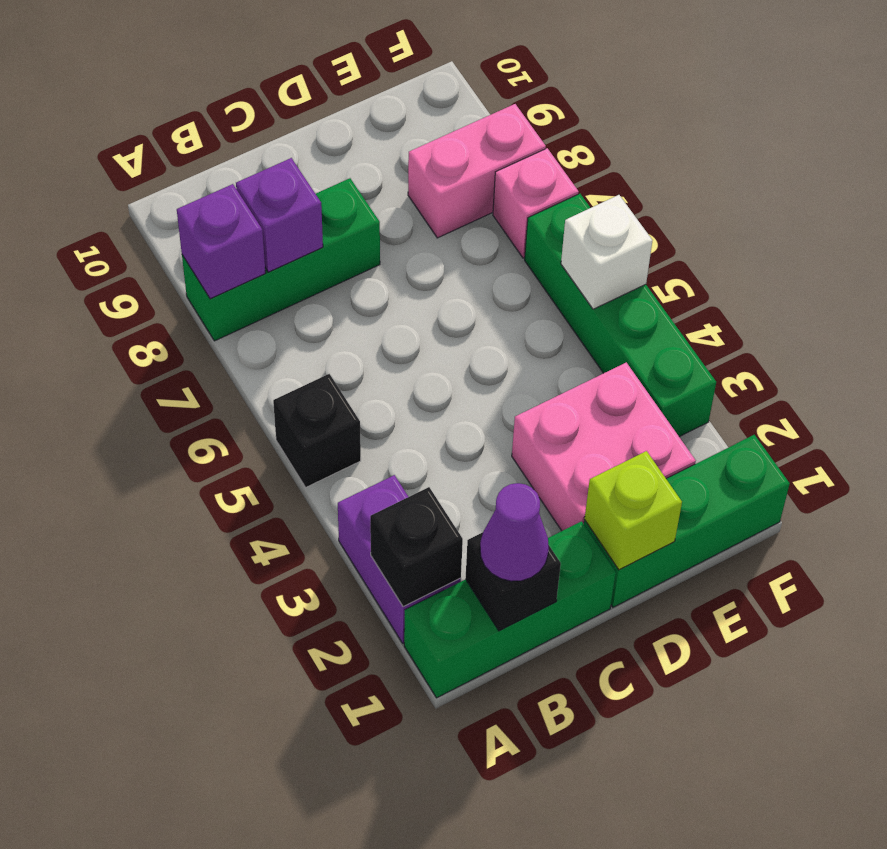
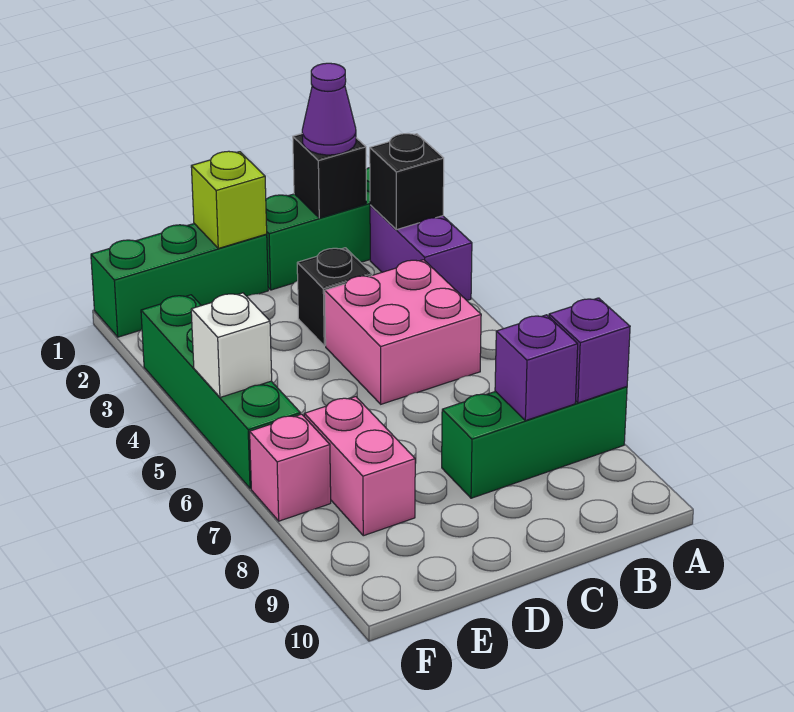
black 1x1 brick [273,374,361,487] -> black 1x1 brick moved to [297,248,372,346]
pink 2x2 brick [512,362,696,531] -> pink 2x2 brick moved to [325,260,481,404]
pink 1x2 brick [408,104,546,238] -> pink 1x2 brick turned to [304,397,415,536]

